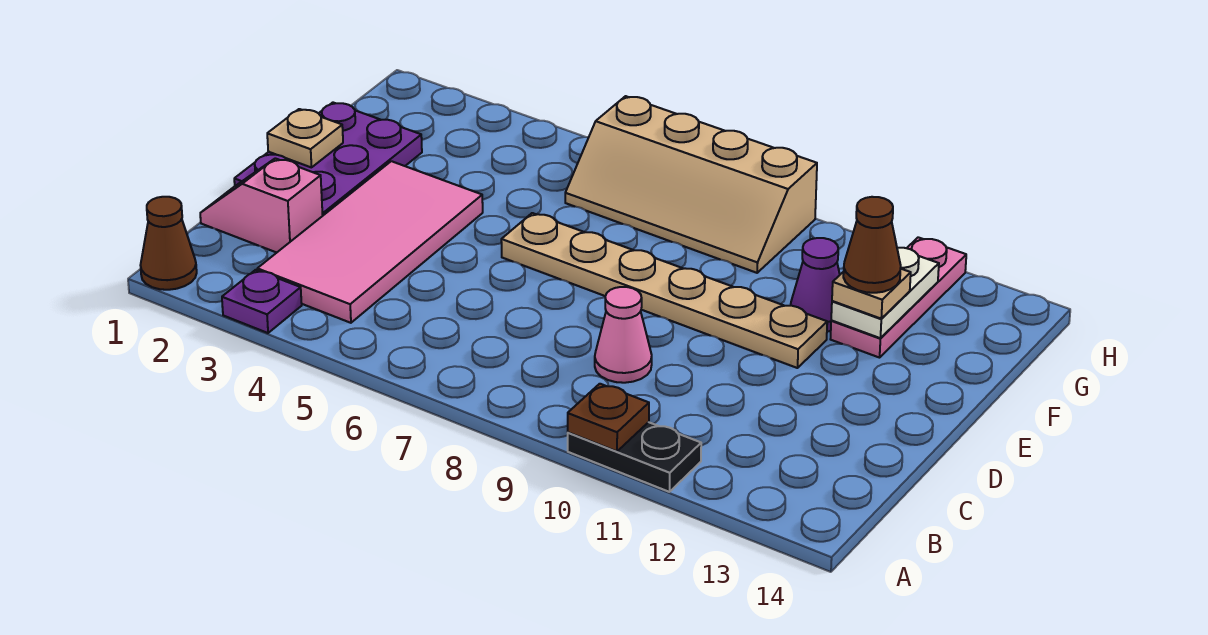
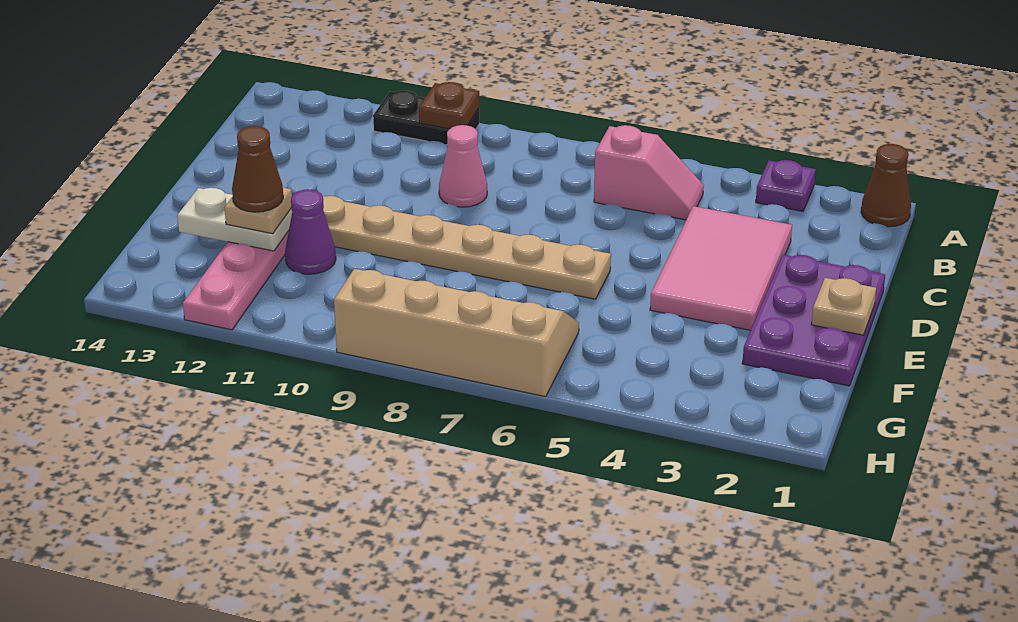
pink 2x4 tile [257,161,483,323] -> pink 2x3 tile [650,206,792,330]
pink 1x2 slope [200,158,323,253] -> pink 1x2 slope moved to [594,125,704,220]
white 1x2 plate [831,248,939,338] -> white 1x2 plate turned to [177,188,292,251]

